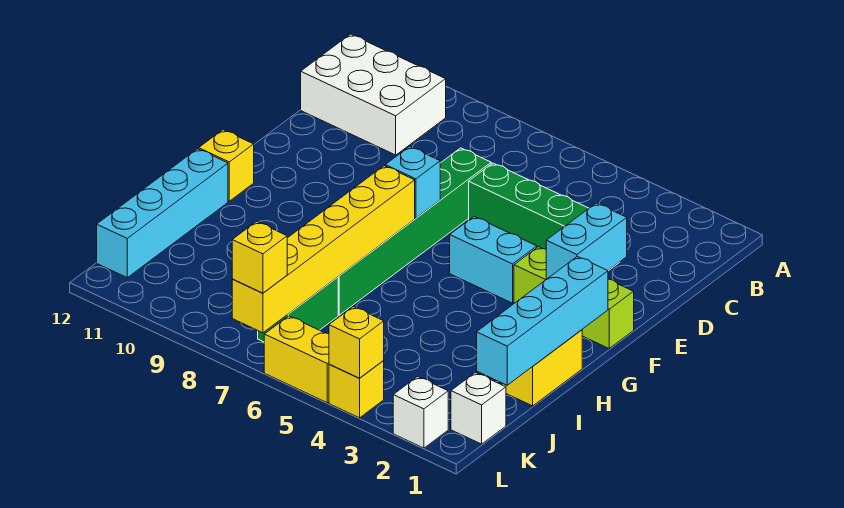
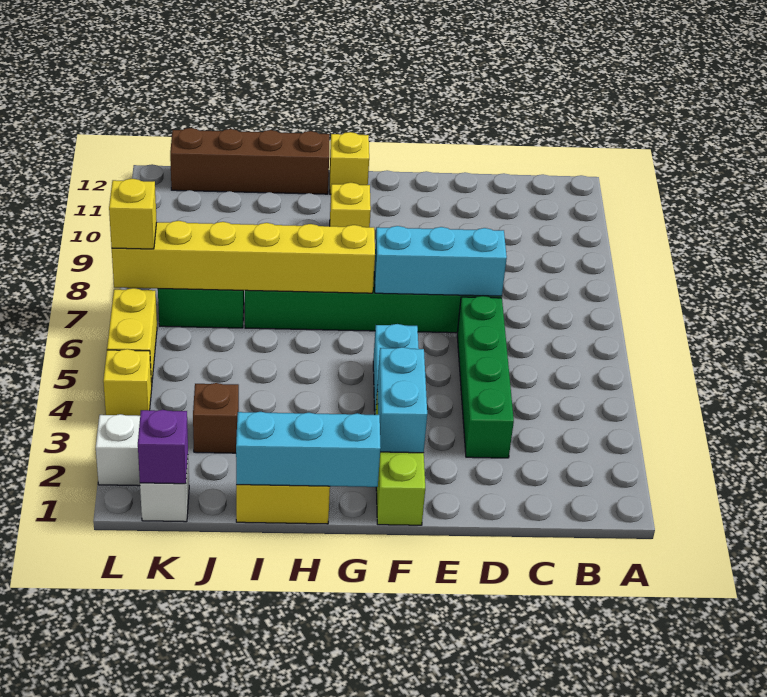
white 2x3 brick [301,34,446,155] -> none
cyan 1x2 brick [546,203,627,279] -> cyan 1x2 brick turned to [377,347,427,453]
cyan 1x1 brick [385,147,440,218] -> cyan 1x3 brick [374,226,507,296]
cyan 1x4 brick [477,256,608,385] -> cyan 1x3 brick [236,412,381,487]
cyan 1x4 brick [97,149,228,278] -> brown 1x4 brick [170,128,329,194]
none -> brown 1x1 brick [193,383,239,453]
none -> purple 1x1 brick [138,410,188,484]
yellow 1x1 brick [329,307,384,378] -> yellow 1x1 brick moved to [330,183,371,227]

